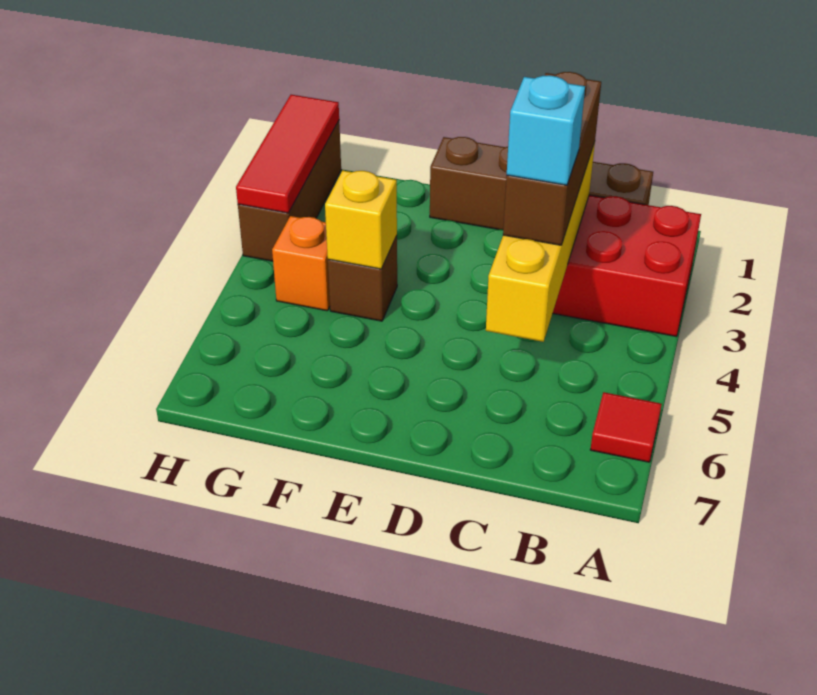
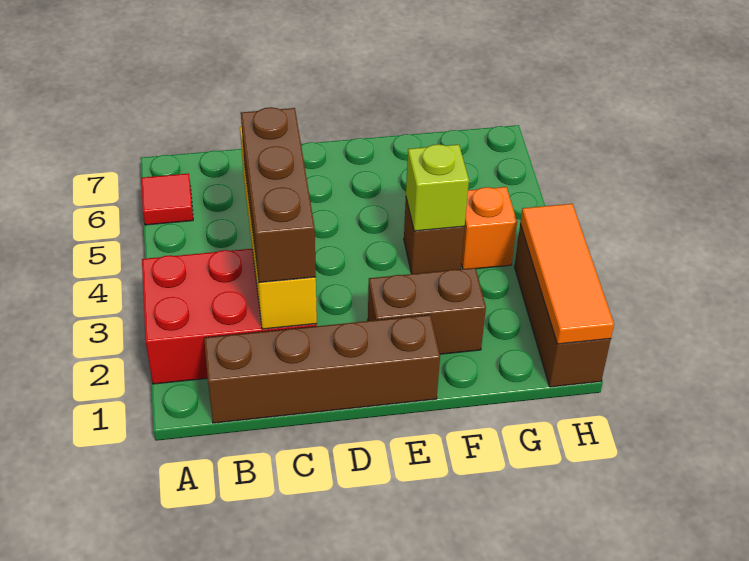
cyan 1x1 brick [507,75,585,185] -> none
none -> brown 1x2 brick [368,268,486,354]
yellow 1x1 brick [325,170,397,269] -> lime 1x1 brick [406,144,469,231]
red 1x3 tile [236,95,339,213] -> orange 1x3 tile [520,204,614,344]

